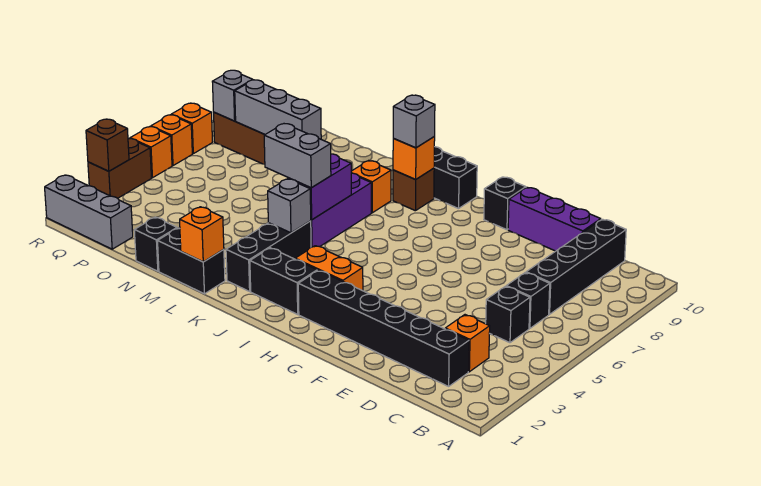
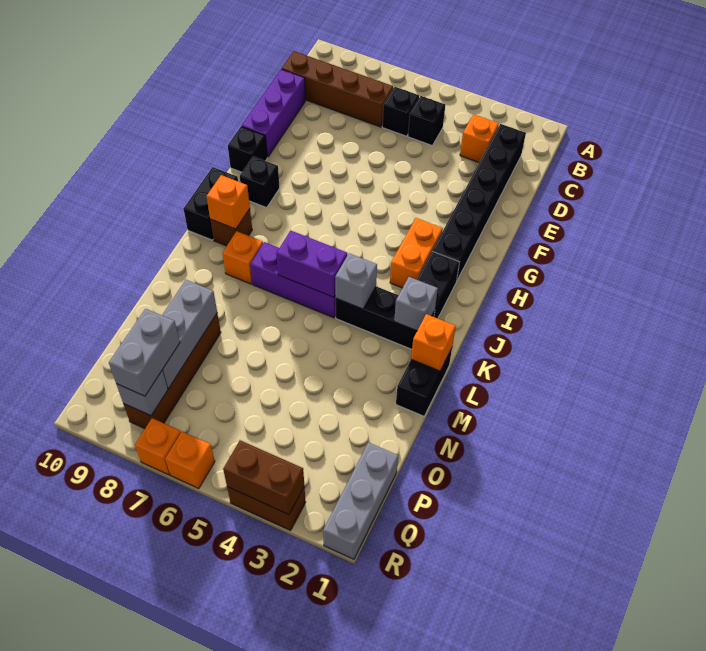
black 1x4 brick [526,219,626,314] -> brown 1x4 brick [282,51,393,127]
grey 1x1 brick [393,95,435,148] -> grey 1x1 brick moved to [394,277,438,331]
grey 1x2 brick [264,124,331,188] -> grey 1x2 brick moved to [109,309,180,396]
black 1x1 brick [134,217,177,271] -> black 1x1 brick moved to [240,156,280,208]
brown 1x1 brick [86,119,129,171] -> brown 1x2 brick [223,440,304,515]
orange 1x1 brick [130,127,172,178] -> none

